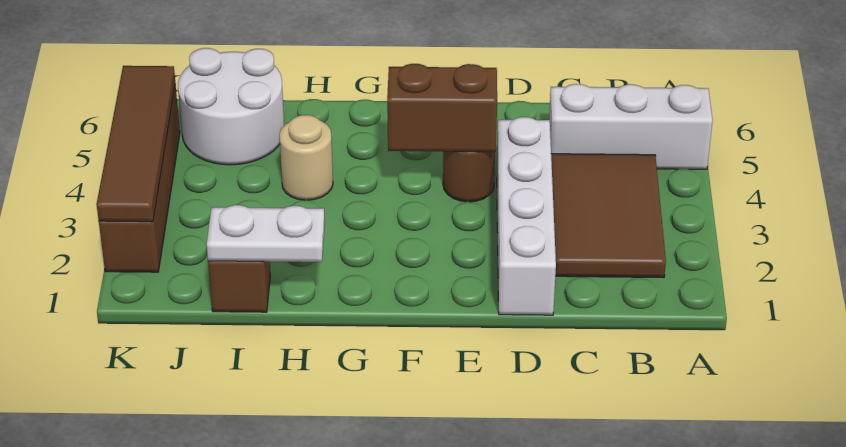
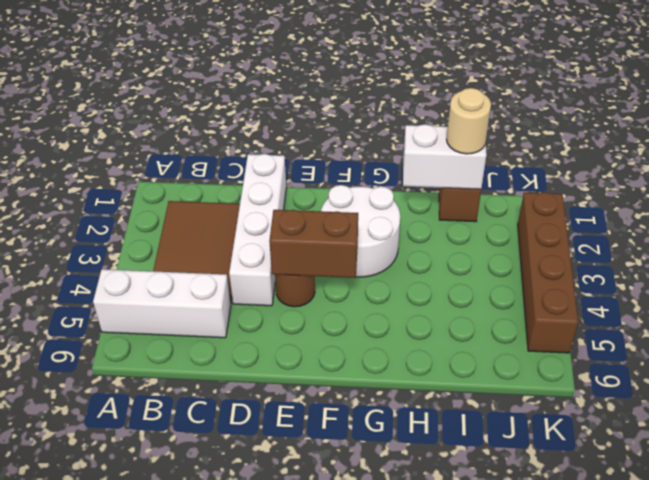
white 1x2 plate [207,205,325,262] -> white 1x2 brick [403,124,487,189]
tan 1x1 round brick [279,115,333,200] -> tan 1x1 round brick moved to [447,88,491,154]
white 2x2 round brick [178,48,284,165] -> white 2x2 round brick moved to [321,185,400,277]
brown 1x4 tile [97,66,175,222] -> none

